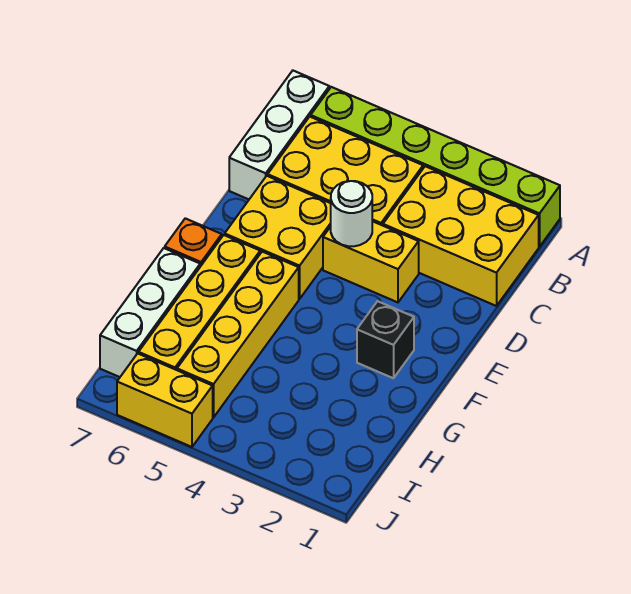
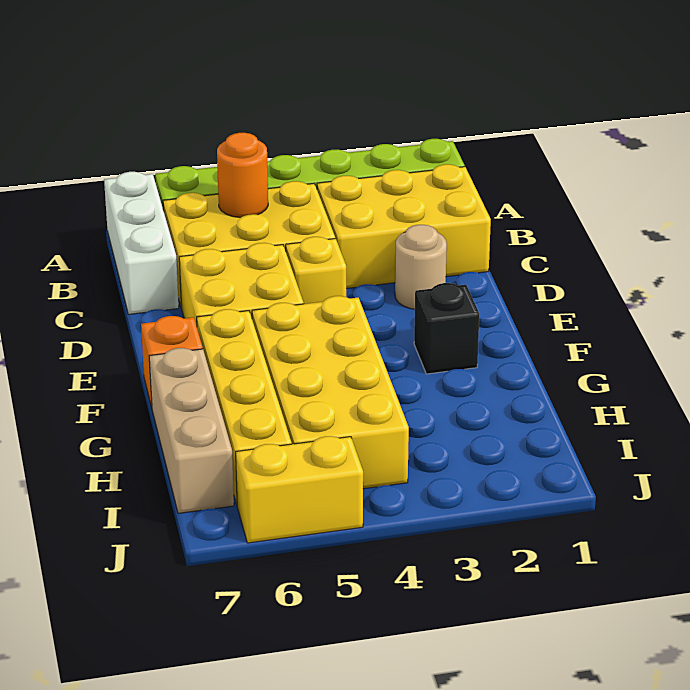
none -> orange 1x1 round brick [217,133,268,218]
none -> tan 1x1 round brick [395,225,447,309]
yellow 1x2 brick [323,221,419,302] -> yellow 1x1 brick [286,237,346,304]
white 1x1 round brick [331,181,372,246] -> none
yellow 1x4 brick [177,252,299,417] -> yellow 2x4 brick [252,296,409,489]
white 1x3 brick [100,248,200,377] -> tan 1x3 brick [149,348,234,513]

